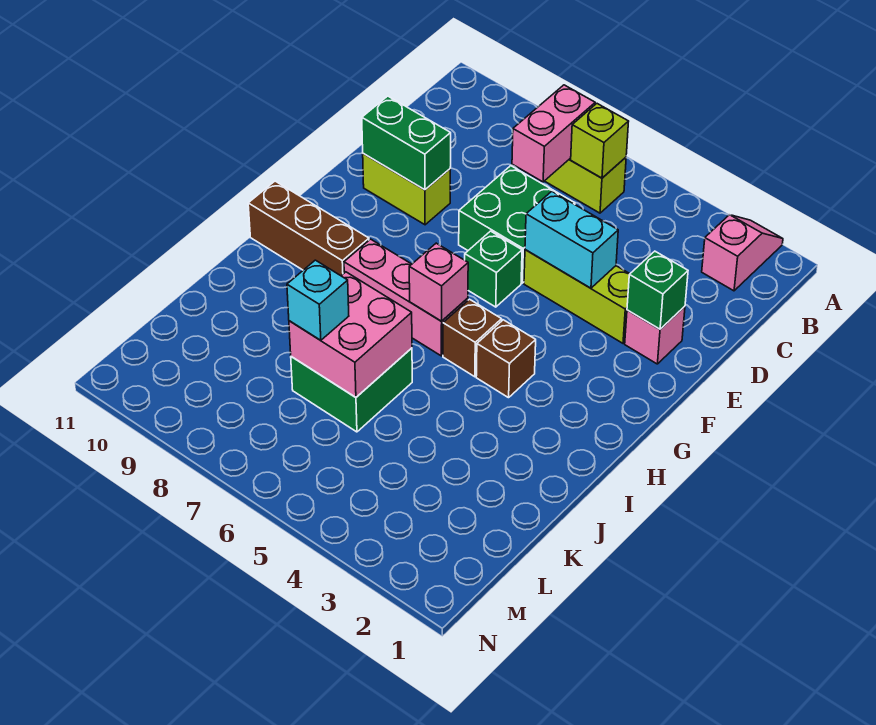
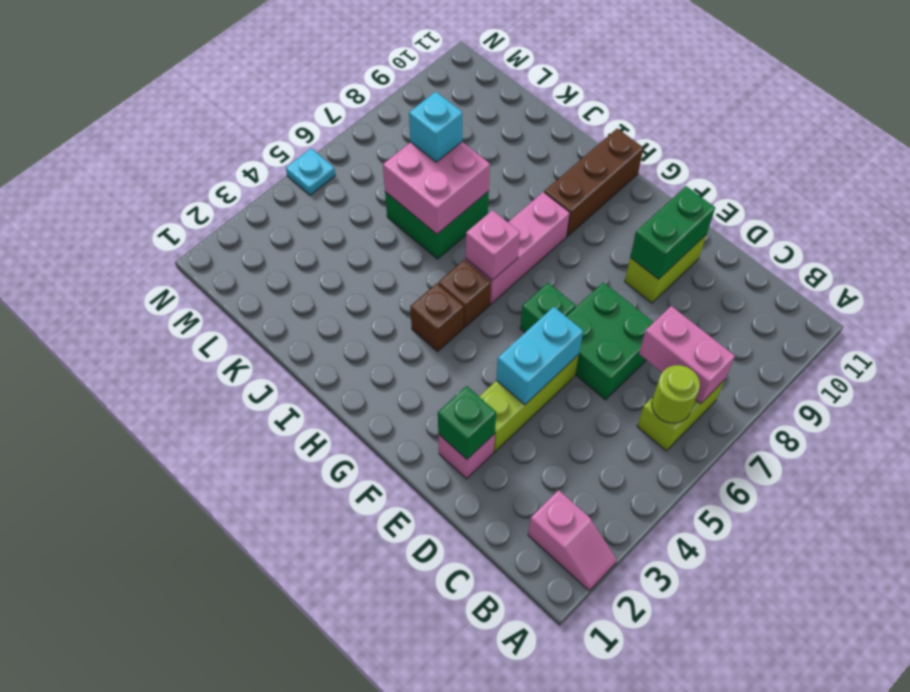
lime 1x1 brick [571,104,629,178] -> lime 1x1 round brick [652,365,700,423]
none -> cyan 1x1 plate [286,148,335,195]

